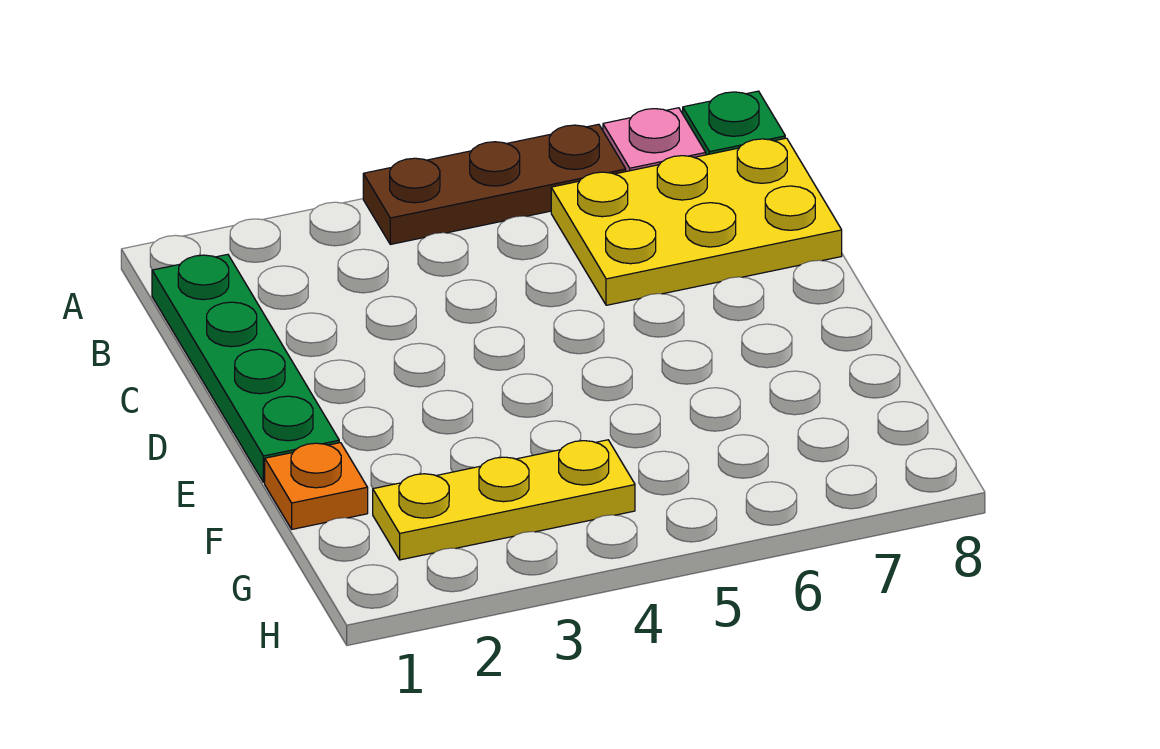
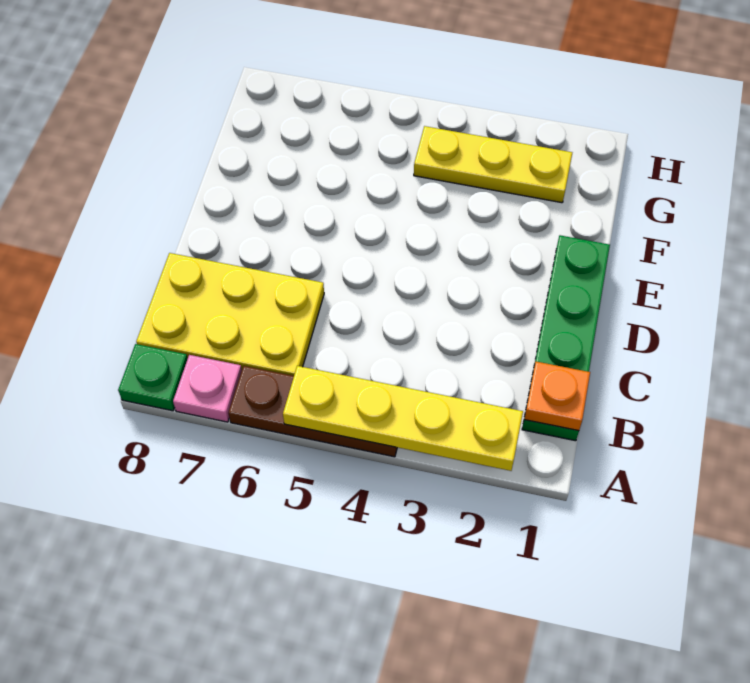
none -> yellow 1x4 plate [283,366,523,471]
orange 1x1 plate [265,443,368,529] -> orange 1x1 plate moved to [524,362,590,431]

